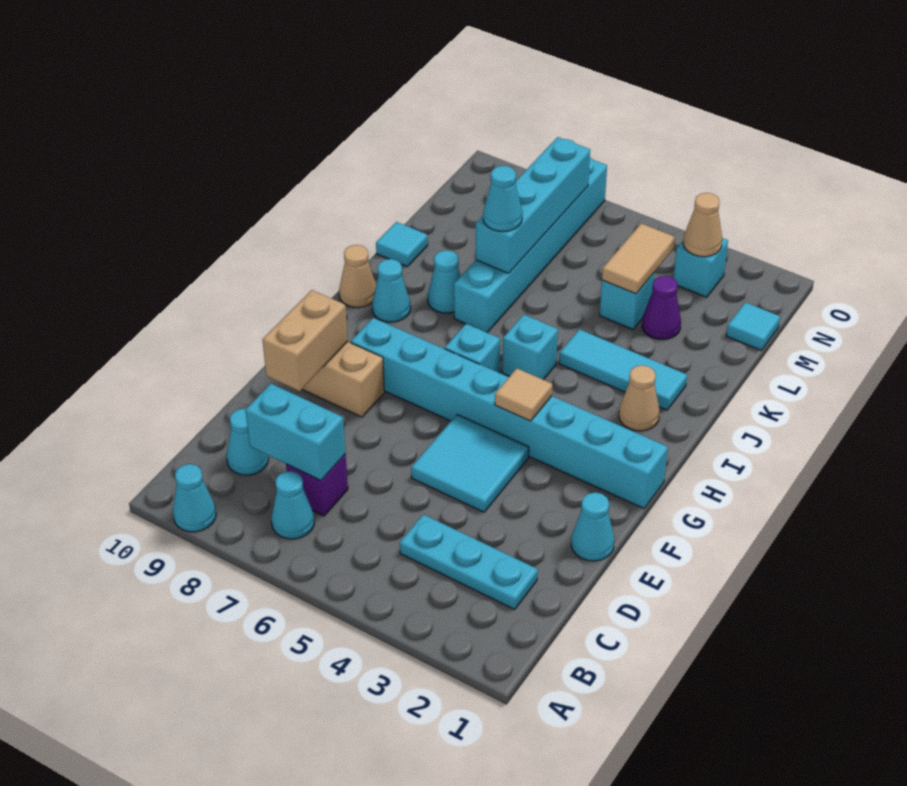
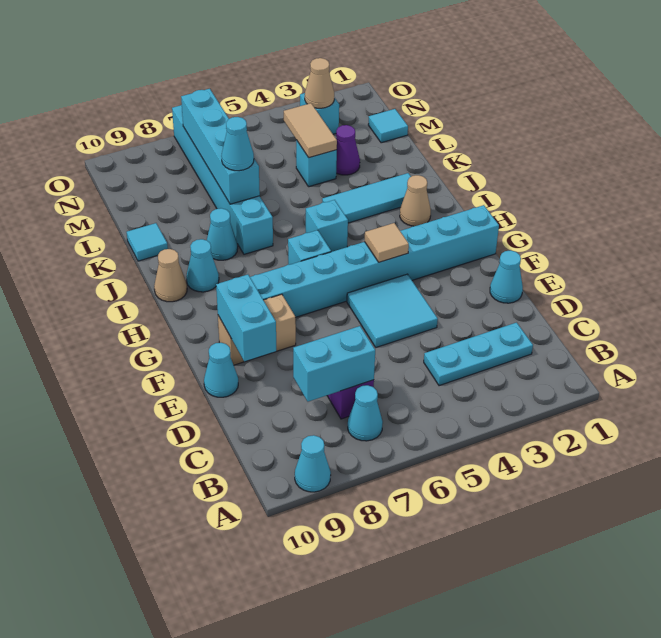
cyan 1x1 cone [227,409,269,475] -> cyan 1x1 cone moved to [204,343,238,397]
tan 1x2 brick [262,290,348,391] -> cyan 1x2 brick [216,275,276,362]

